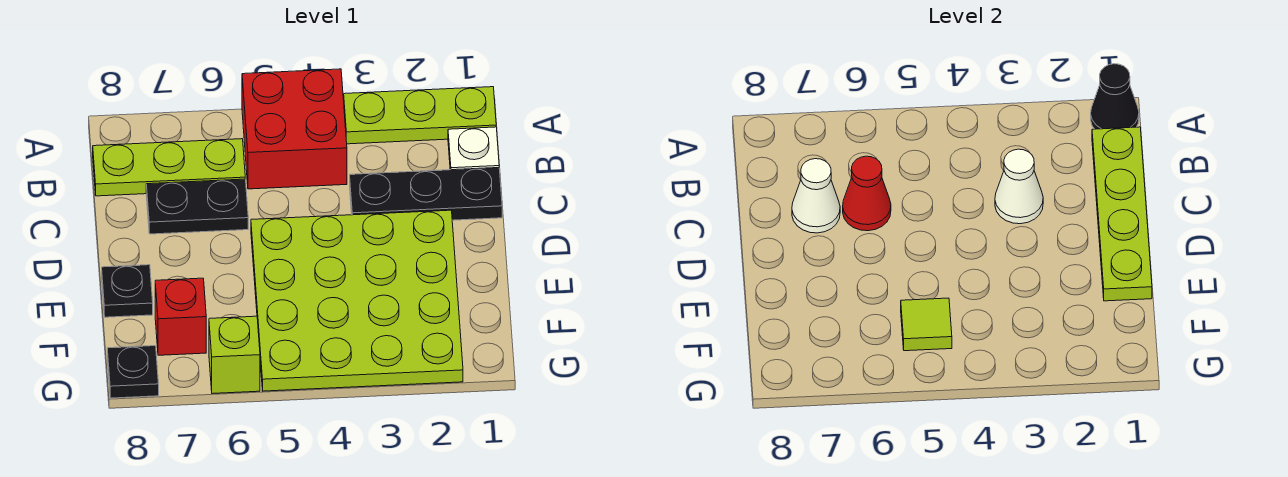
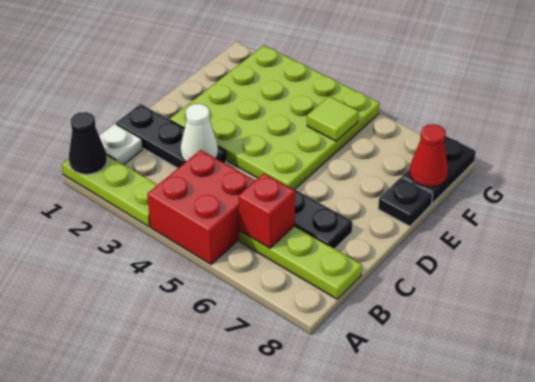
lime 1x4 plate [1092,127,1152,301] -> none
red 1x1 cone [843,156,891,231] -> red 1x1 cone moved to [409,124,448,187]
white 1x1 cone [792,159,840,233] -> none
red 1x1 brick [155,278,206,355] -> red 1x1 brick moved to [238,173,295,248]
lime 1x1 brick [209,316,260,394] -> none
black 1x1 plate [107,346,159,398] -> black 1x2 plate [402,136,476,203]

